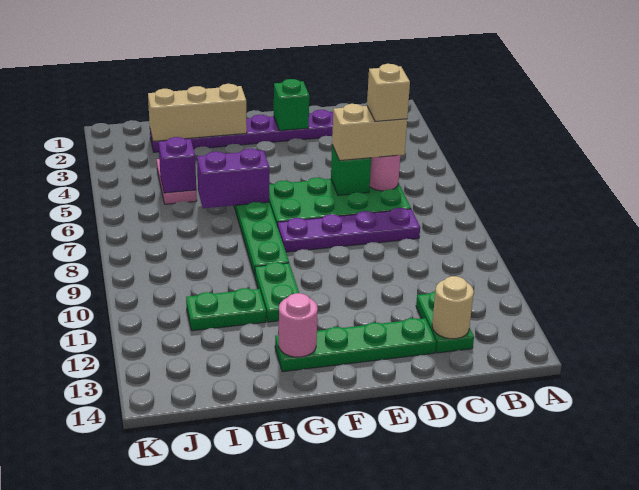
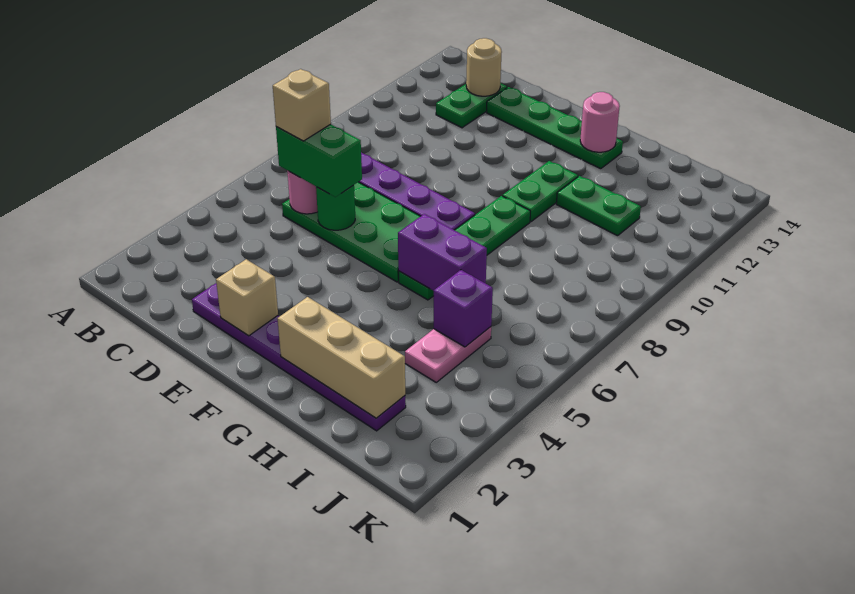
tan 1x2 brick [332,104,407,161] -> green 1x2 brick [276,124,362,197]
green 1x1 brick [331,145,371,195] -> green 1x1 round brick [316,185,355,230]
green 1x1 brick [274,79,309,131] -> tan 1x1 brick [216,259,278,336]

